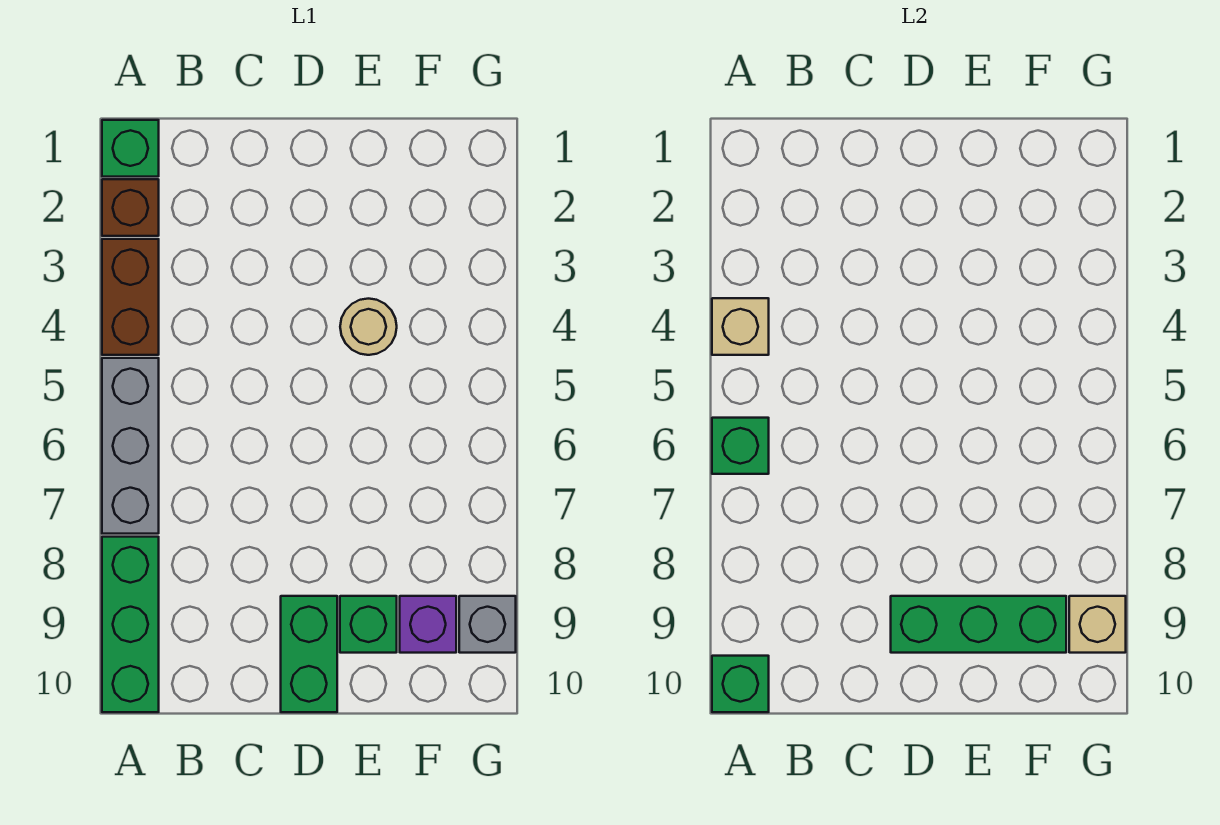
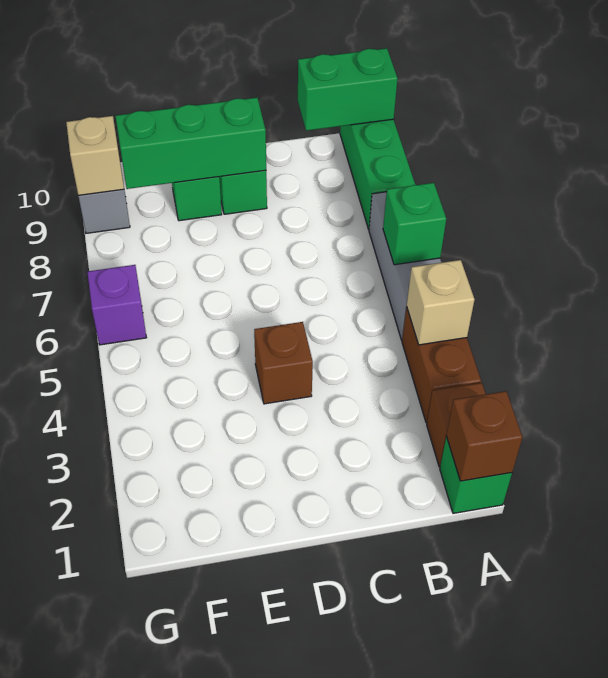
none -> brown 1x1 brick [446,391,522,481]
green 1x1 brick [712,656,769,712] -> green 1x2 brick [298,48,398,131]
none -> brown 1x1 brick [254,322,313,404]
tan 1x1 round brick [340,299,397,355] -> none
purple 1x1 brick [400,596,456,653] -> purple 1x1 brick moved to [87,265,147,345]

